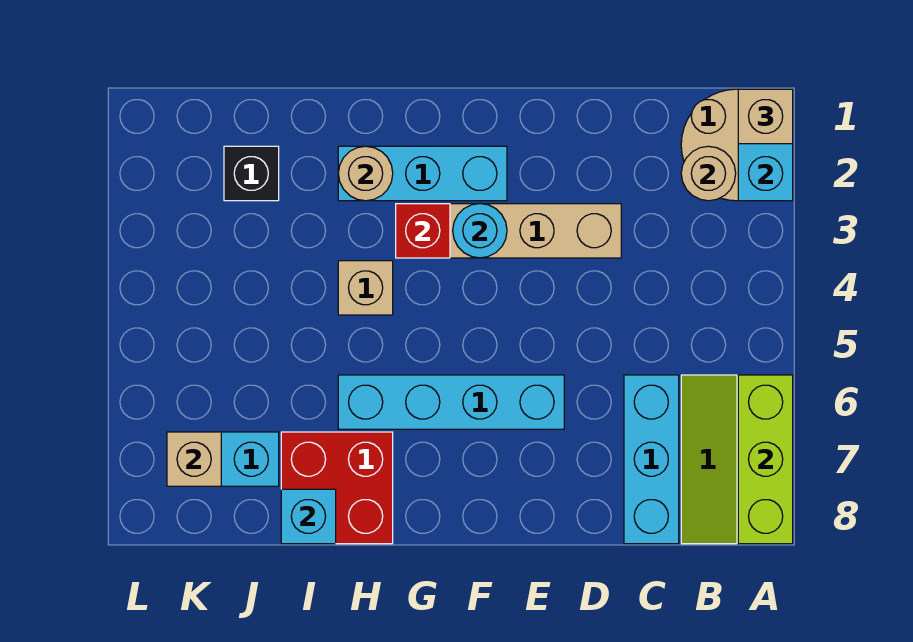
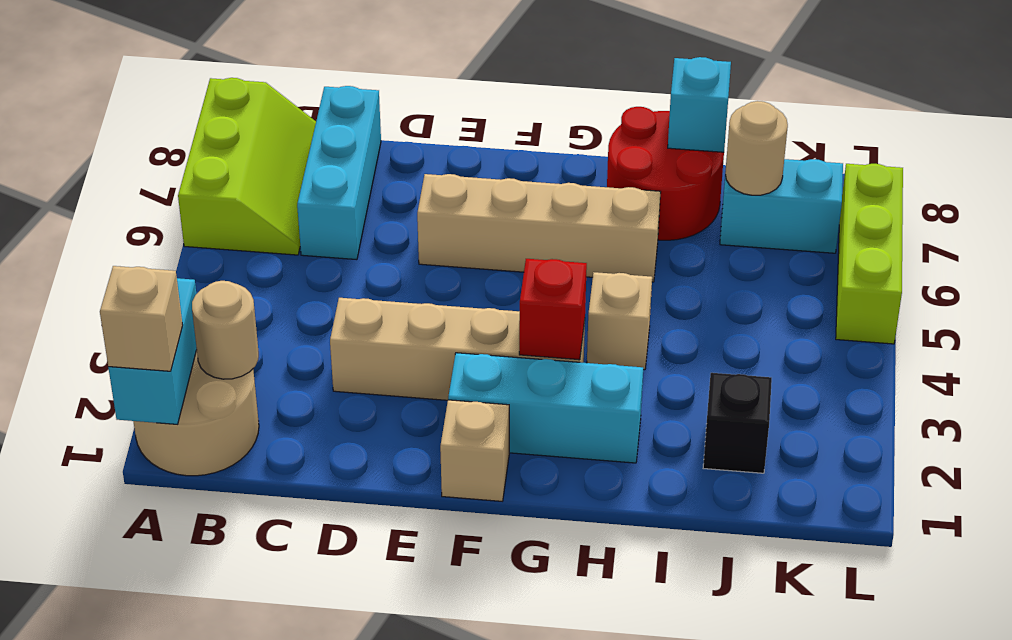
lime 1x3 brick [738,375,793,544] -> lime 1x3 brick moved to [836,164,903,344]
cyan 1x4 brick [338,375,564,429] -> tan 1x4 brick [417,174,661,282]
cyan 1x1 round brick [453,204,507,258] -> none
tan 1x1 round brick [338,146,393,201] -> tan 1x1 round brick moved to [725,101,788,195]
red 2x2 brick [281,432,393,544] -> red 2x2 round brick [607,107,724,240]
tan 1x1 brick [167,432,221,486] -> tan 1x1 brick moved to [440,400,509,501]

